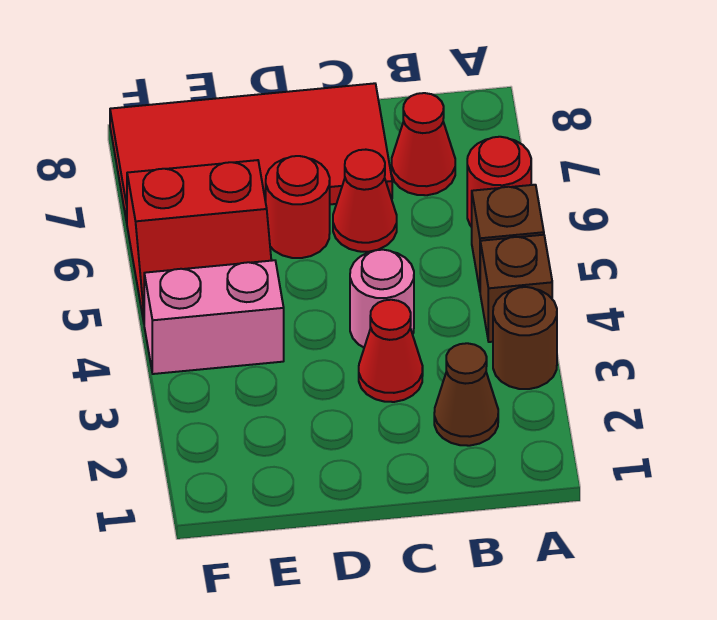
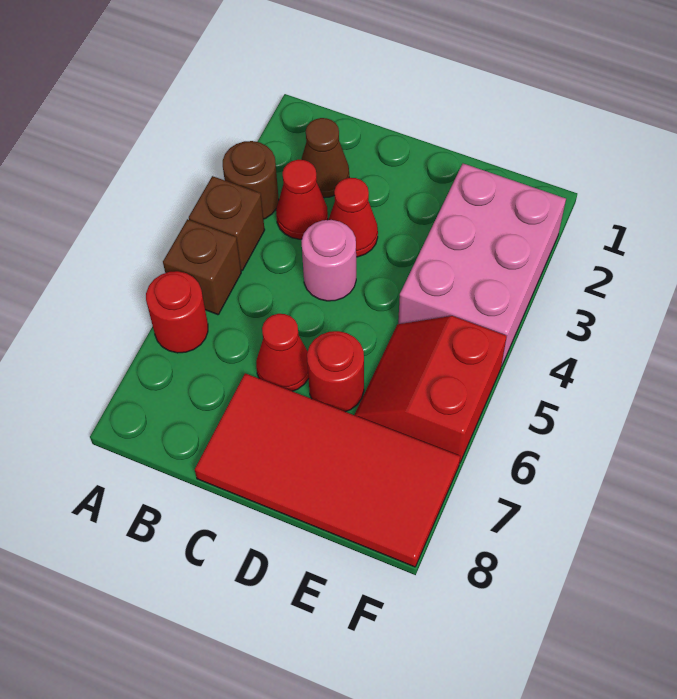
red 1x1 cone [391,93,455,195] -> red 1x1 cone moved to [276,160,328,239]
pink 1x2 brick [144,260,284,374] -> pink 2x3 brick [398,164,566,366]
red 2x2 slope [127,160,271,322] -> red 2x2 slope turned to [354,316,507,462]

